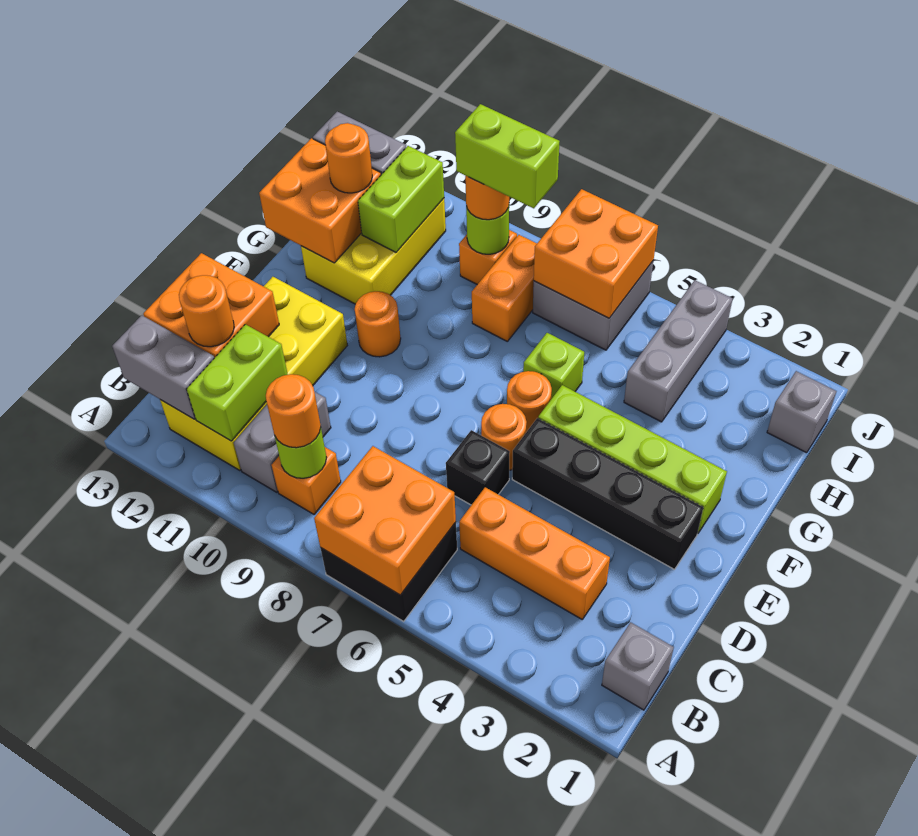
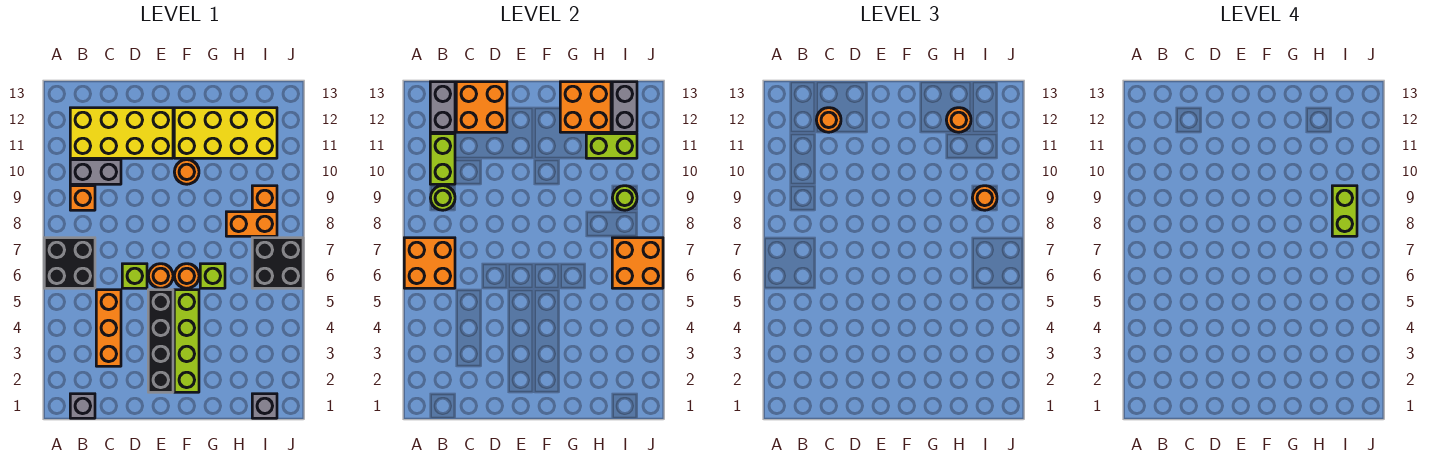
orange 1x1 round brick [266,374,321,448] -> none
lime 1x2 brick [187,324,288,441] -> lime 1x2 brick turned to [430,134,455,184]
black 1x1 brick [446,430,510,505] -> lime 1x1 brick [122,264,147,288]
yellow 2x3 brick [301,198,446,304] -> yellow 2x4 brick [174,108,277,158]
grey 1x3 brick [624,280,733,422] -> none
grey 2x2 brick [533,261,653,350] -> black 2x2 brick [252,238,303,288]

